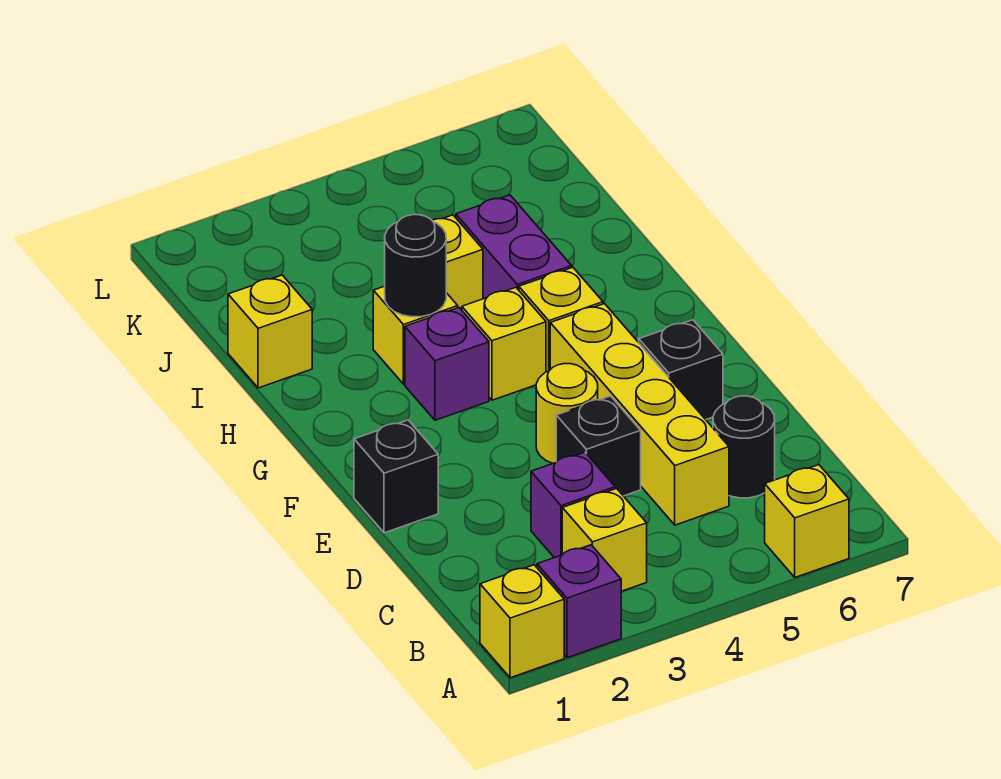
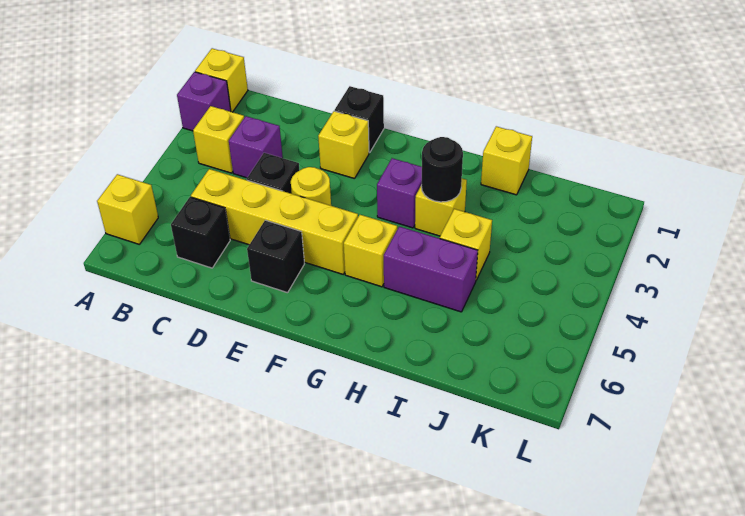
black 1x1 round brick [713,396,775,498] -> black 1x1 brick [171,197,230,268]
yellow 1x1 brick [462,287,546,400] -> yellow 1x1 brick moved to [318,111,369,179]

